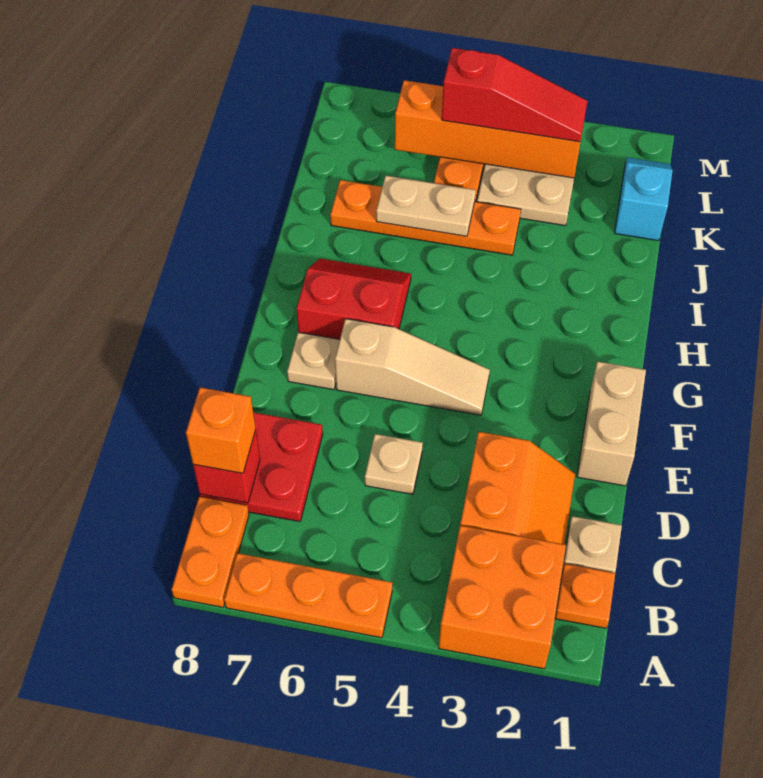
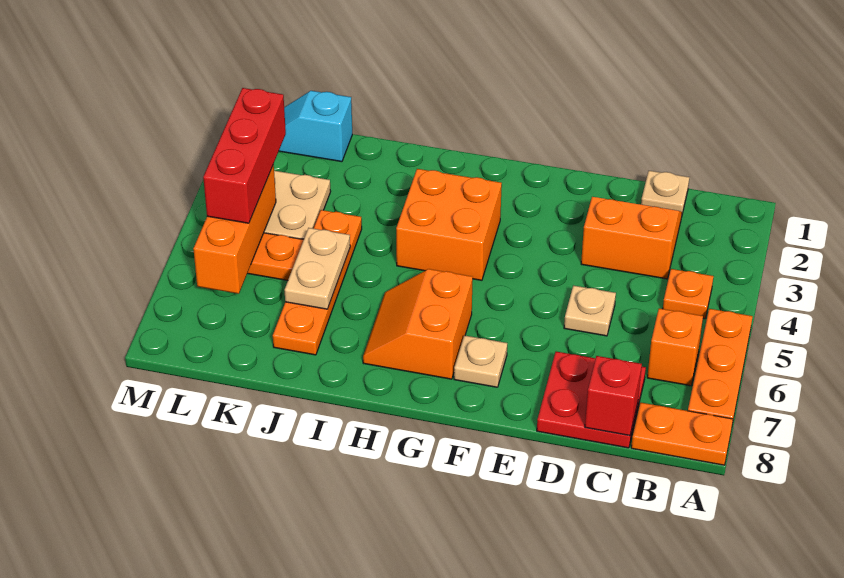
orange 2x2 brick [439,526,566,669] -> orange 2x2 brick moved to [396,169,502,280]
orange 1x1 plate [555,564,615,628] -> orange 1x1 plate moved to [663,269,713,319]
orange 1x1 brick [186,388,256,473] -> orange 1x1 brick moved to [647,308,703,386]
tan 1x2 brick [577,361,646,486] -> none
tan 1x3 slope [335,319,490,415] -> none
red 2x2 slope [297,259,411,339] -> orange 2x2 slope [363,269,473,379]
orange 1x4 brick [395,80,580,178] -> orange 1x3 brick [193,165,276,294]
red 1x3 slope [442,48,587,142] -> red 1x3 brick [203,88,286,223]

